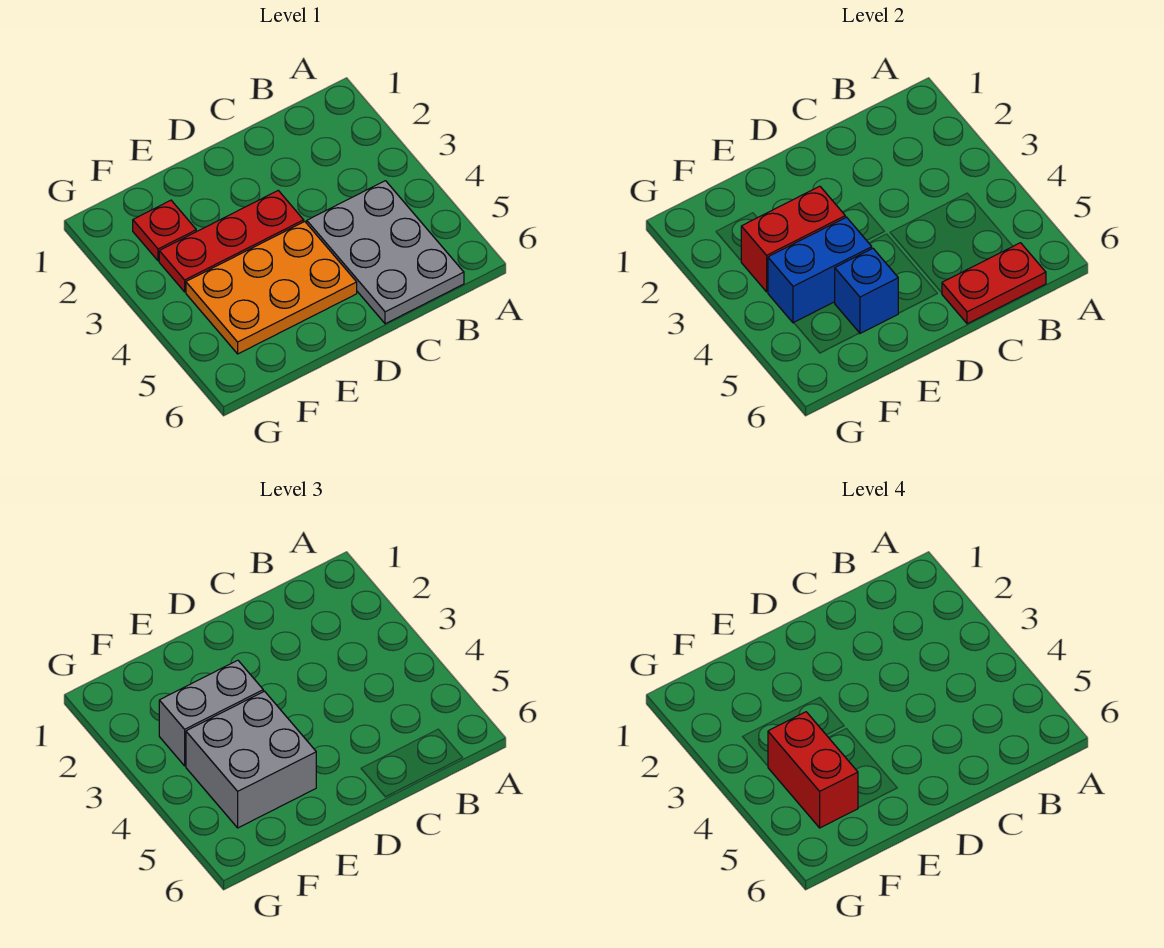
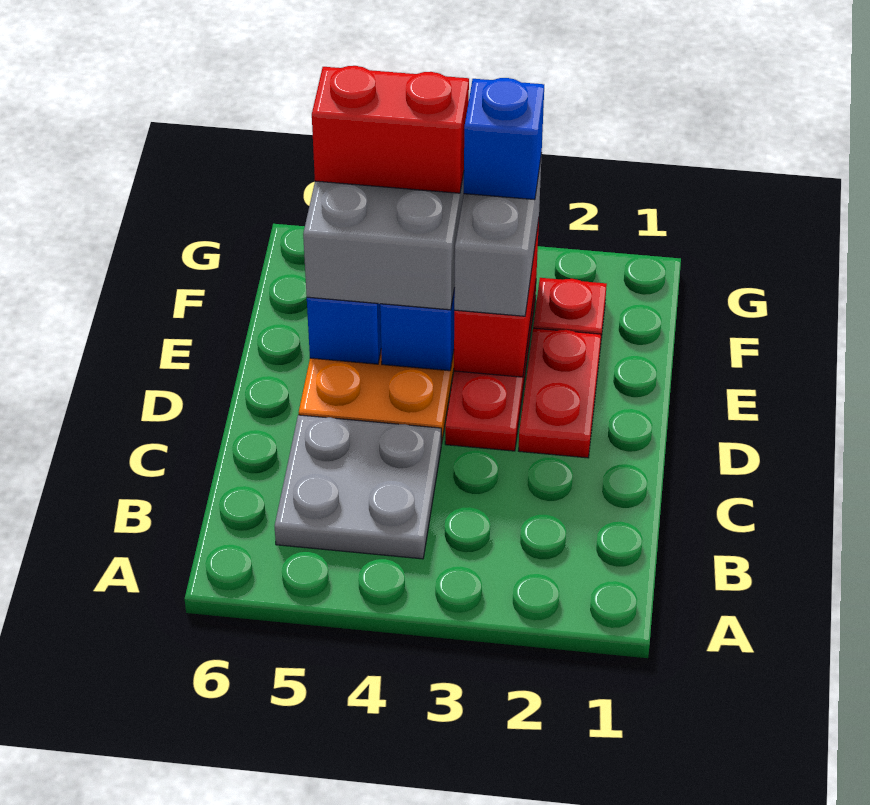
grey 2x3 plate [307,181,464,324] -> grey 2x2 plate [275,415,441,559]
red 1x2 plate [942,243,1046,324] -> red 1x2 plate moved to [519,328,601,458]
none -> blue 1x1 brick [464,78,544,200]

